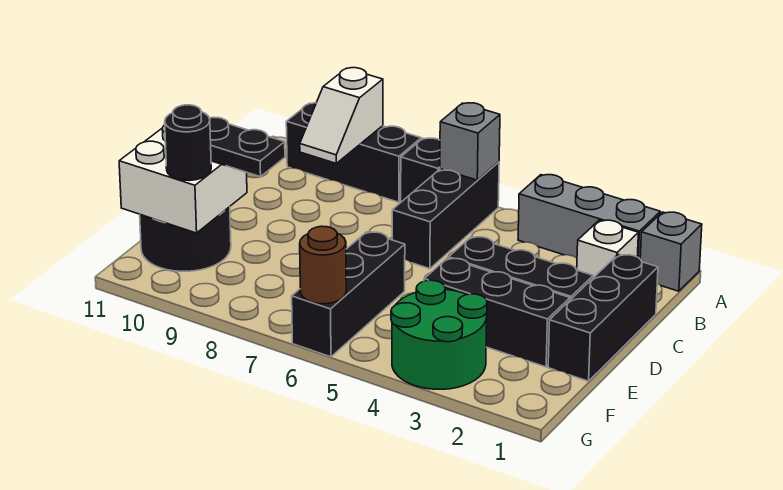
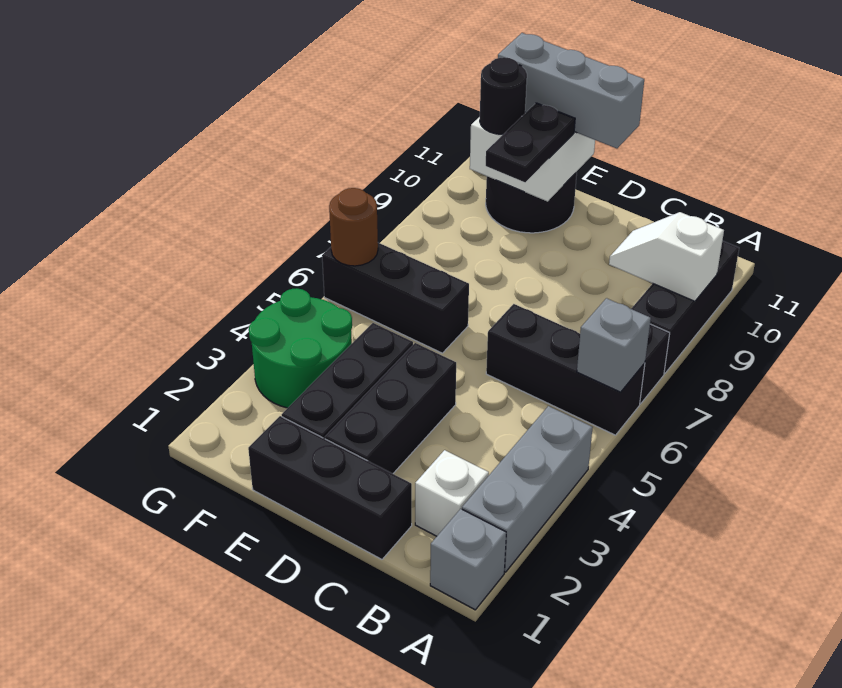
none -> grey 1x3 brick [498,33,644,148]

